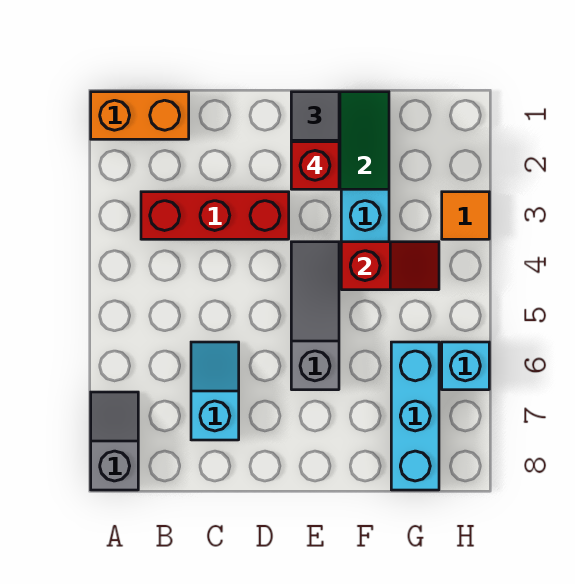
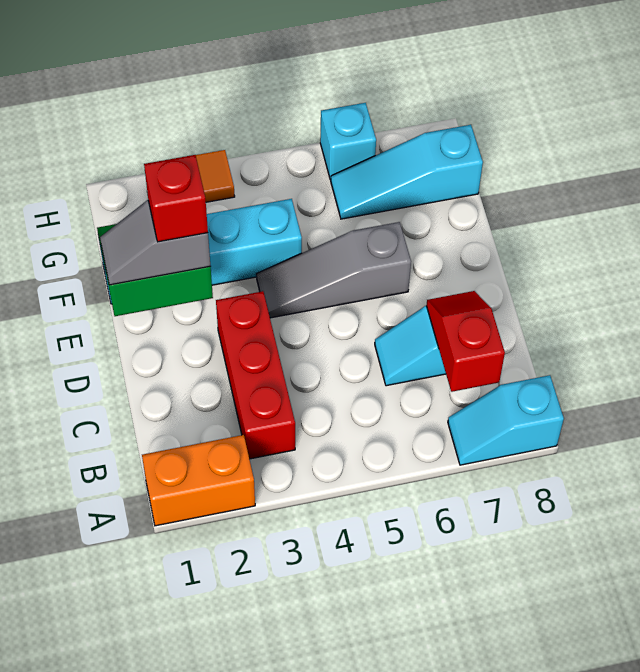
orange 1x2 brick [91,92,189,139] -> orange 1x2 brick turned to [142,435,255,526]
grey 1x2 slope [91,392,138,490] -> cyan 1x2 slope [448,375,564,465]
red 1x2 slope [341,242,439,290] -> red 1x2 slope moved to [426,291,505,392]
cyan 1x3 brick [391,342,439,490] -> cyan 1x3 slope [331,125,483,219]

